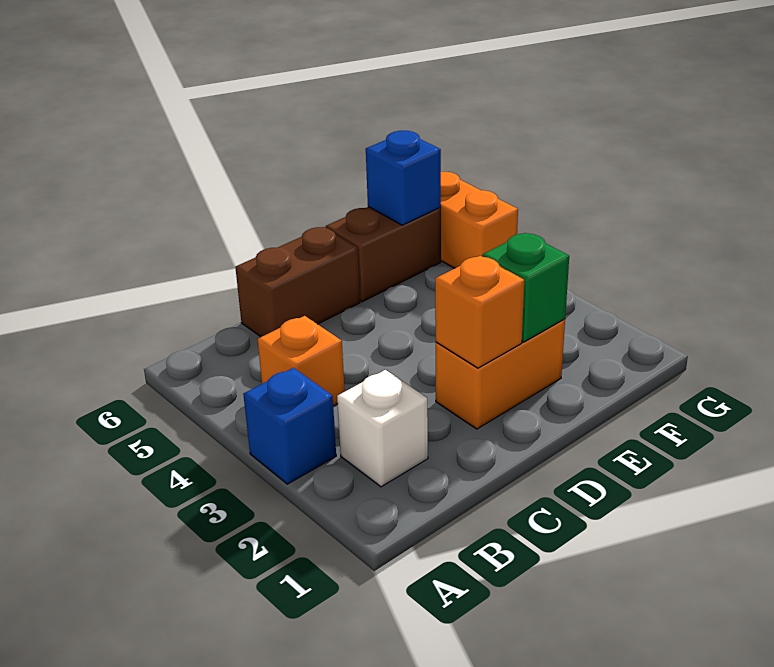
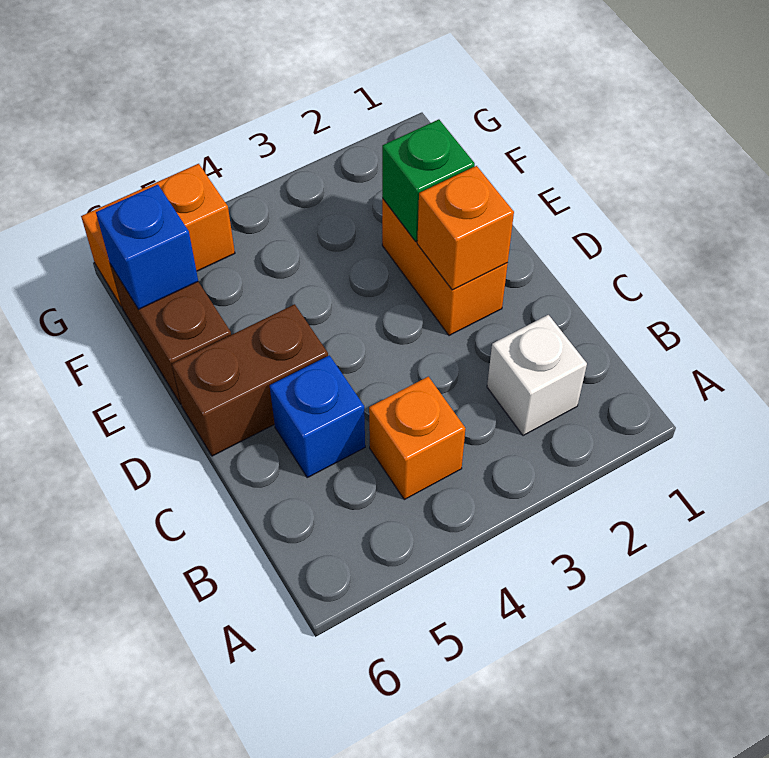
blue 1x1 brick [243,368,336,484] -> blue 1x1 brick moved to [270,355,365,478]
brown 1x2 brick [235,227,360,337] -> brown 1x2 brick turned to [172,304,328,456]

